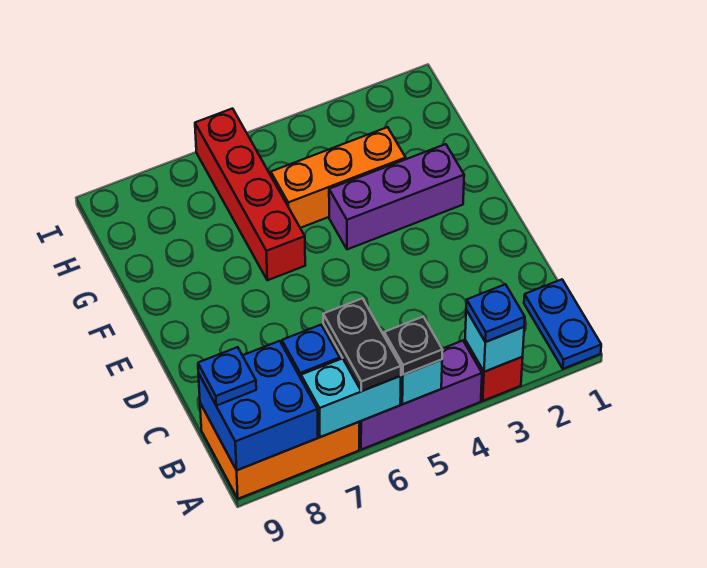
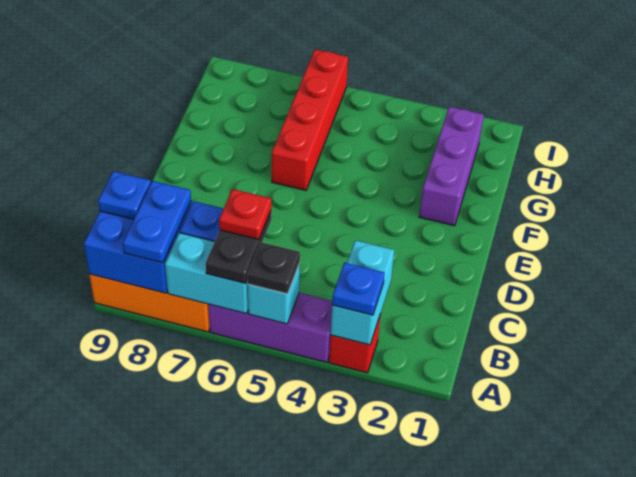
blue 1x2 plate [524,279,601,369] -> blue 1x2 plate moved to [123,181,191,263]
cyan 1x1 brick [465,310,524,372] -> cyan 1x2 brick [331,240,394,345]
none -> red 1x1 plate [219,189,271,239]
purple 1x3 brick [329,144,464,249] -> purple 1x3 brick turned to [419,107,484,226]
orange 1x3 brick [271,127,406,228] -> none

